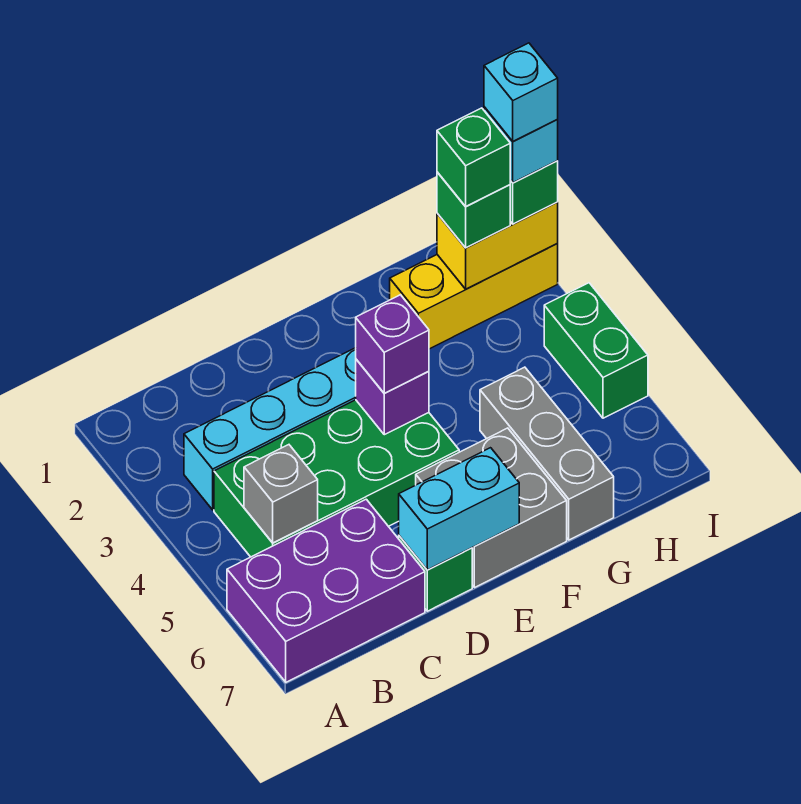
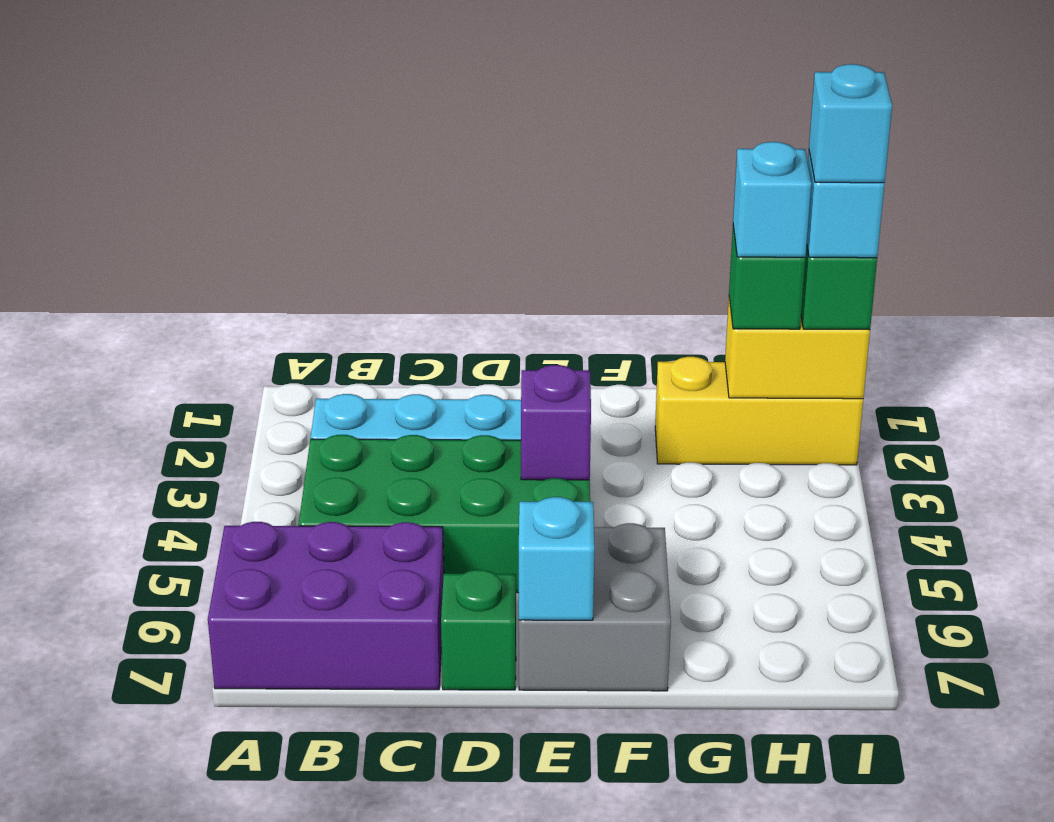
grey 1x1 brick [244,445,318,543] -> none
cyan 1x2 brick [399,448,519,570] -> cyan 1x1 brick [519,497,594,620]
purple 1x1 brick [356,295,429,393] -> none
grey 1x3 brick [480,367,614,540] -> none
green 1x1 brick [437,108,510,207] -> cyan 1x1 brick [733,142,811,257]
green 1x2 brick [544,283,648,418] -> none

